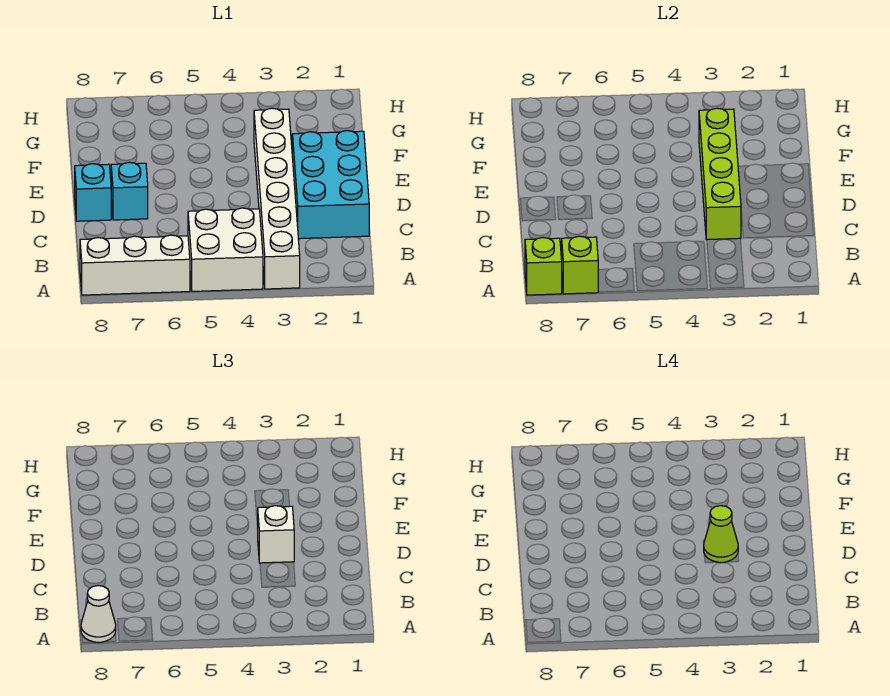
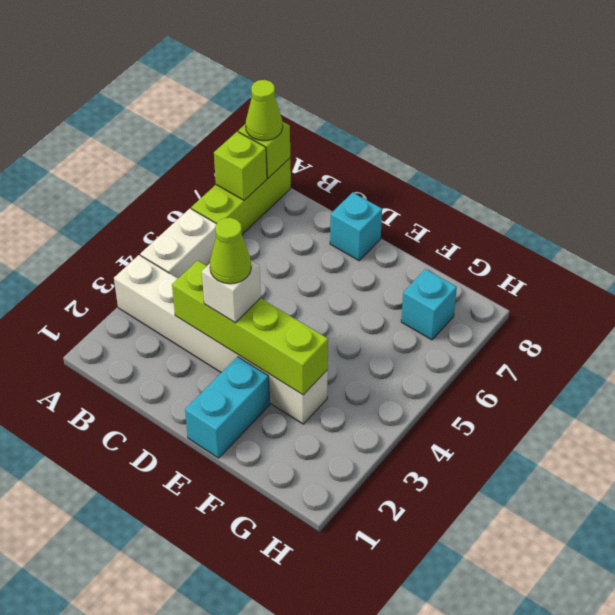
white 2x2 brick [188,208,263,291] -> white 1x2 brick [140,209,216,278]
white 1x3 brick [80,235,190,295] -> lime 1x3 brick [191,158,291,234]
white 1x1 cone [81,586,116,643] -> lime 1x1 cone [246,80,283,141]
cyan 2x3 brick [292,131,369,239] -> cyan 1x2 brick [185,357,270,458]
cyan 1x1 brick [111,162,148,220] -> cyan 1x1 brick moved to [401,269,457,340]

